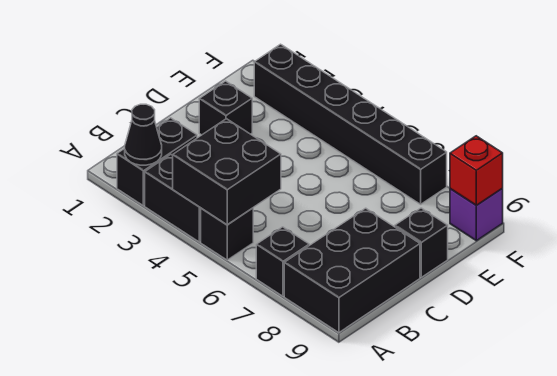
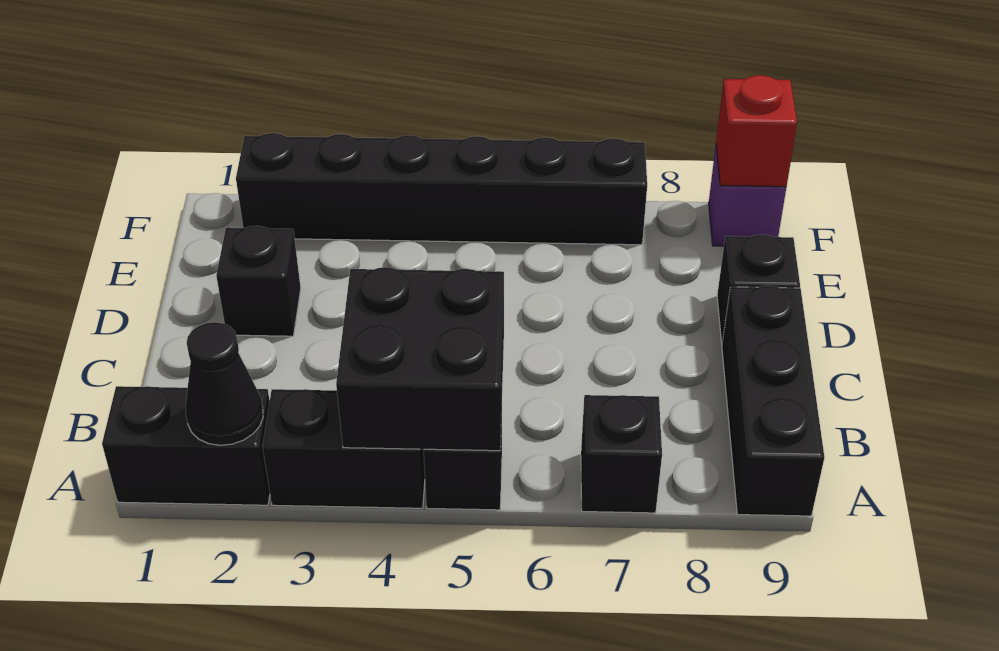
black 1x2 brick [117,118,197,206] -> black 1x2 brick turned to [102,386,270,505]
black 2x3 brick [284,208,420,333] -> black 1x3 brick [722,286,825,516]

